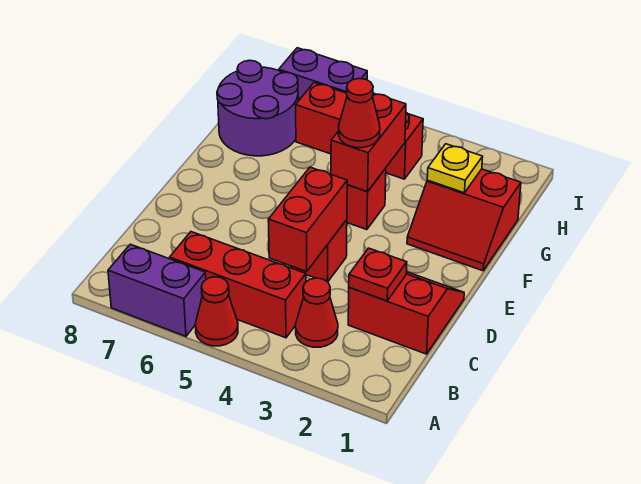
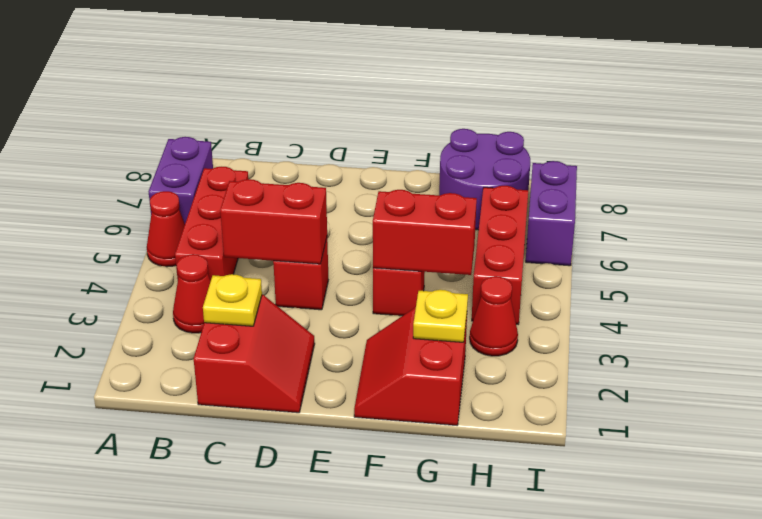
red 1x1 plate [349,248,407,301] -> yellow 1x1 plate [203,274,262,326]
red 1x1 cone [339,78,380,148] -> red 1x1 cone moved to [470,276,518,356]

